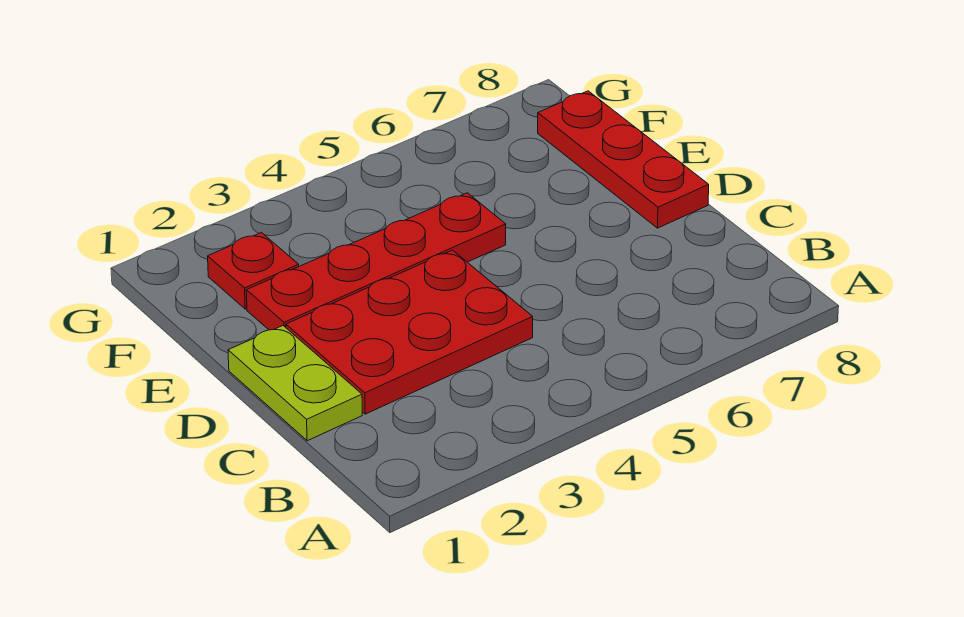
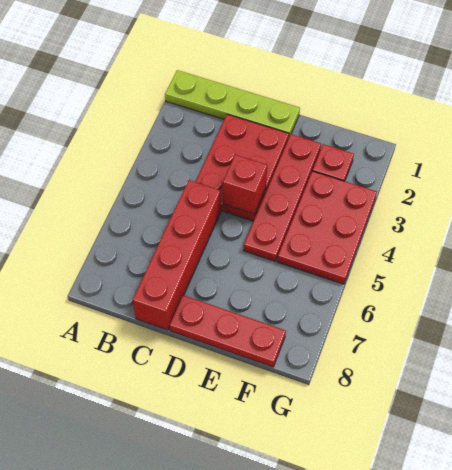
lime 1x2 plate [228,326,362,441] -> lime 1x4 plate [165,70,300,136]
none -> red 1x4 brick [133,180,221,330]
none -> red 1x1 brick [223,155,267,214]
none -> red 2x3 plate [277,171,377,284]

